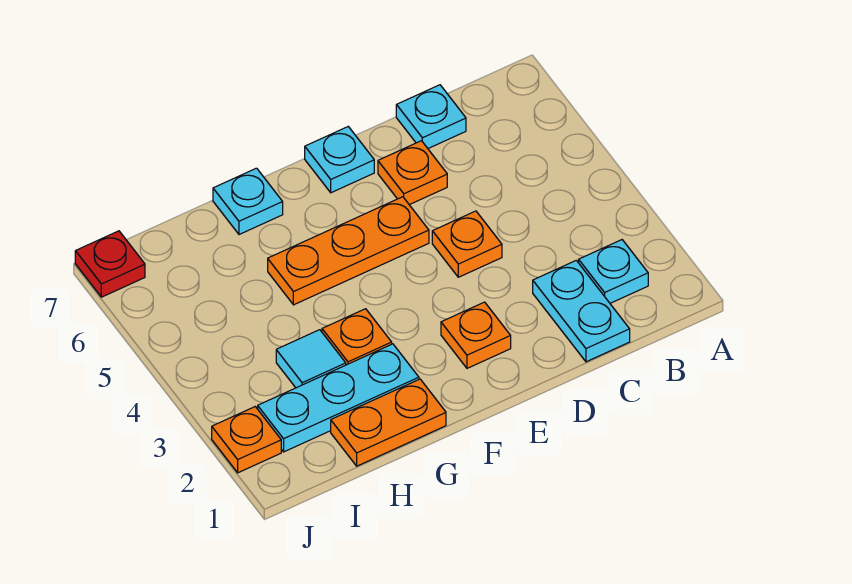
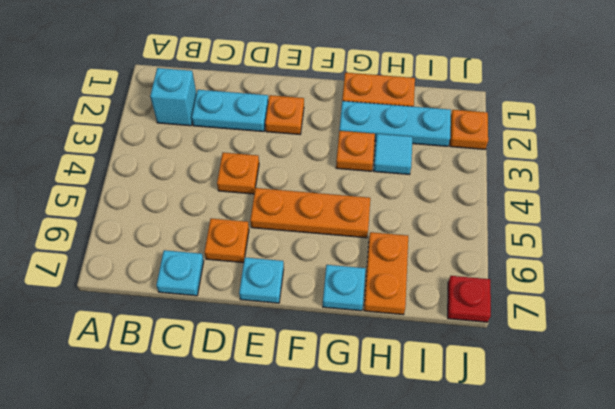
cyan 1x1 plate [579,240,648,303] -> cyan 1x1 brick [150,68,197,126]
cyan 1x2 plate [533,260,630,362] -> cyan 1x2 plate turned to [192,90,268,132]
none -> orange 1x2 plate [364,232,408,315]

